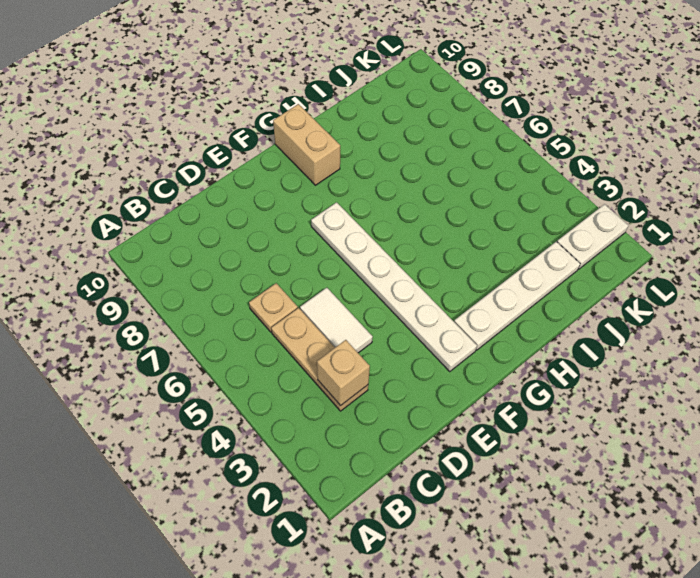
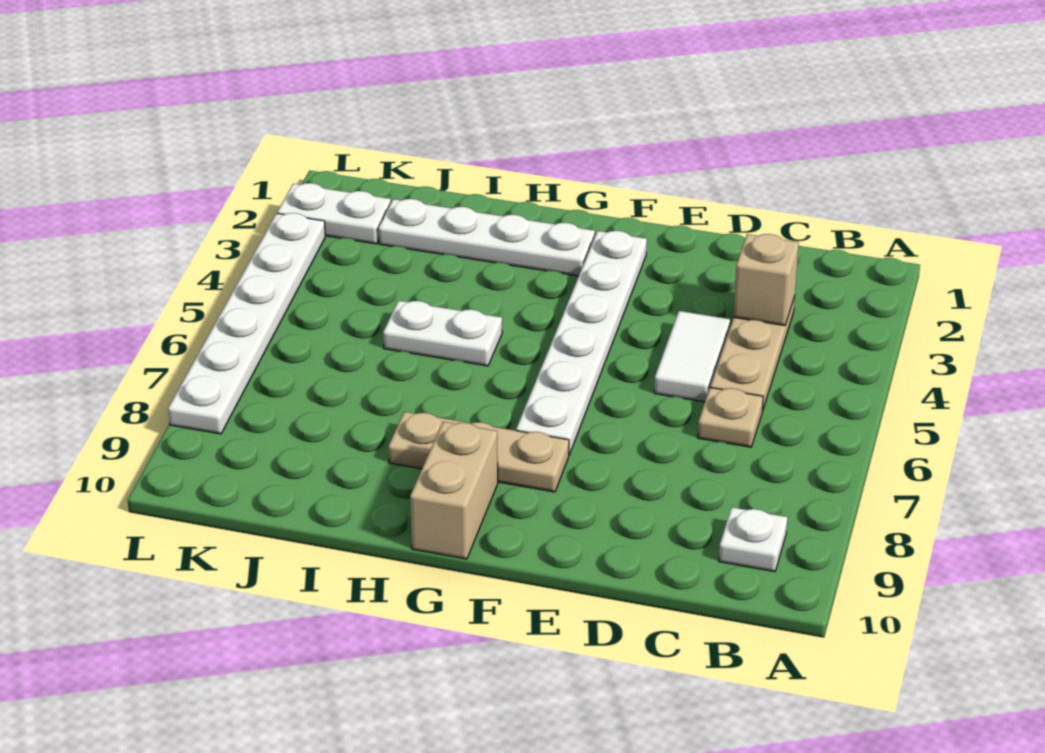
none -> white 1x1 plate [719,507,787,572]
none -> tan 1x3 plate [388,412,569,492]
none -> white 1x2 plate [383,301,502,366]
none -> white 1x6 plate [168,213,325,434]

